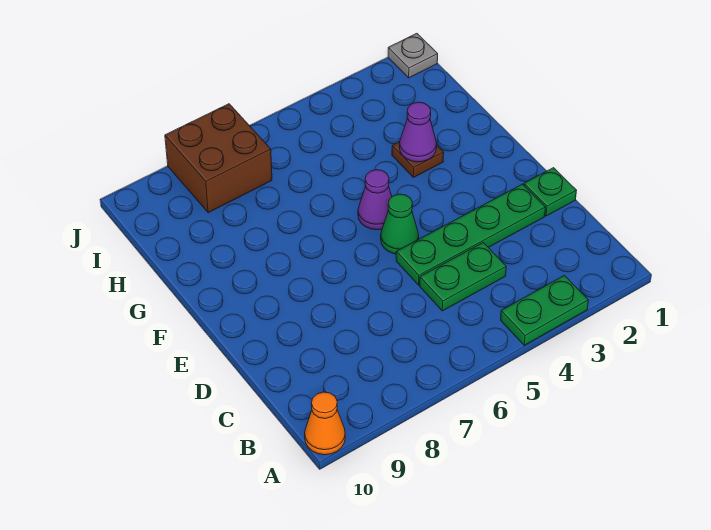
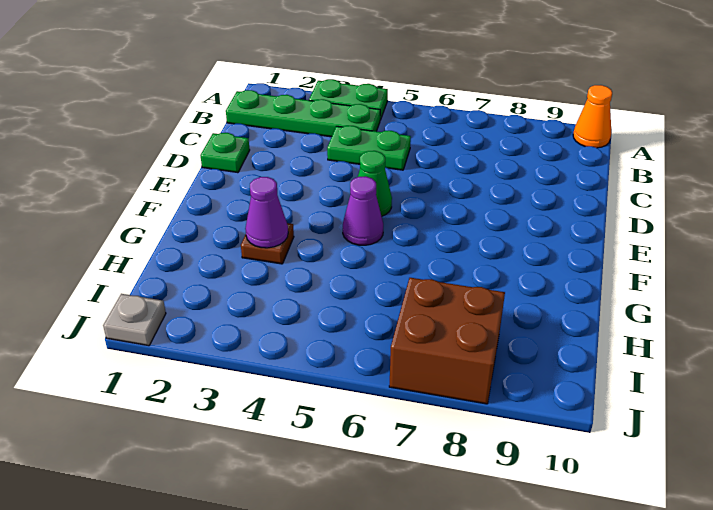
green 1x4 plate [396,184,545,285] -> green 1x4 plate moved to [226,90,380,137]

